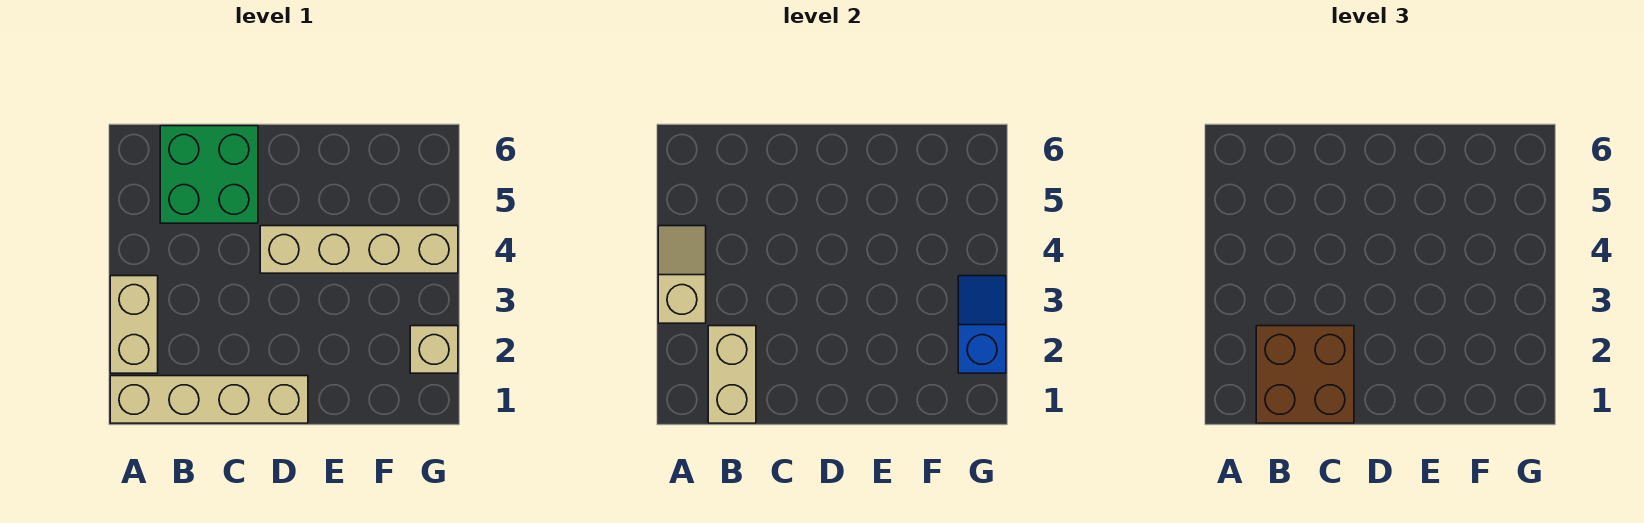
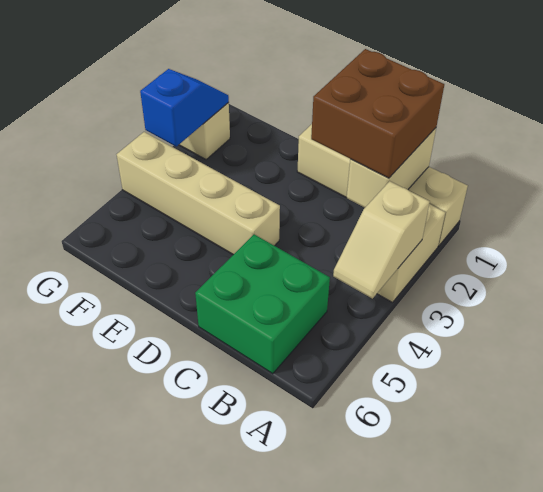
blue 1x2 slope [958,276,1006,373] -> blue 1x2 slope turned to [140,69,229,147]

